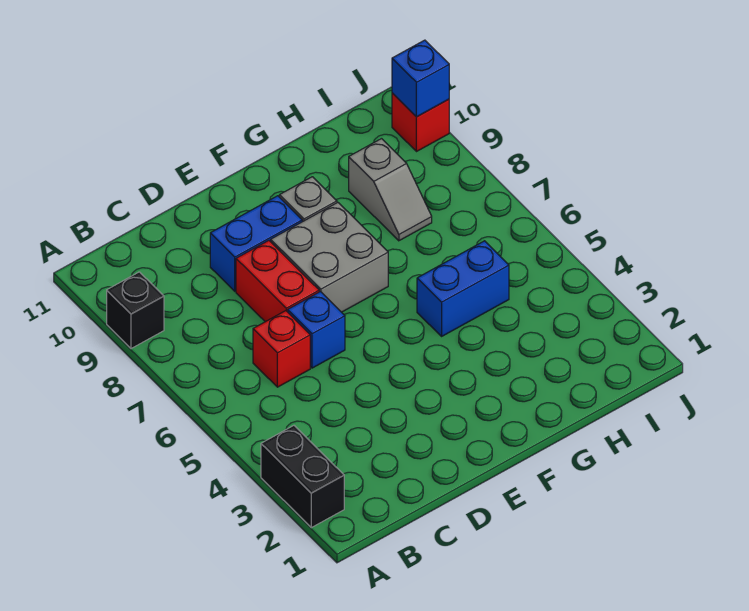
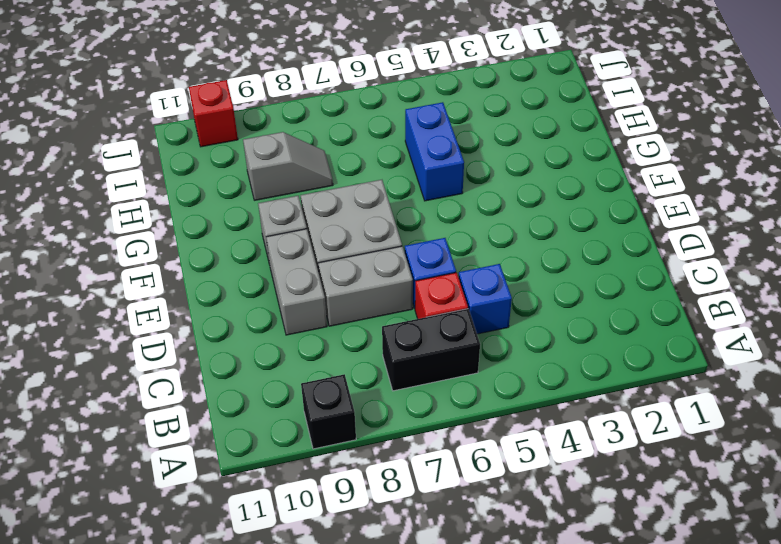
black 1x2 brick [261,426,344,528] -> black 1x2 brick moved to [382,309,480,391]
red 1x2 brick [236,240,319,322] -> grey 1x2 brick [318,246,413,326]
blue 1x2 brick [210,196,302,291] -> grey 1x2 brick [266,229,327,335]
blue 1x1 brick [392,40,449,117] -> blue 1x1 brick moved to [459,264,512,334]

